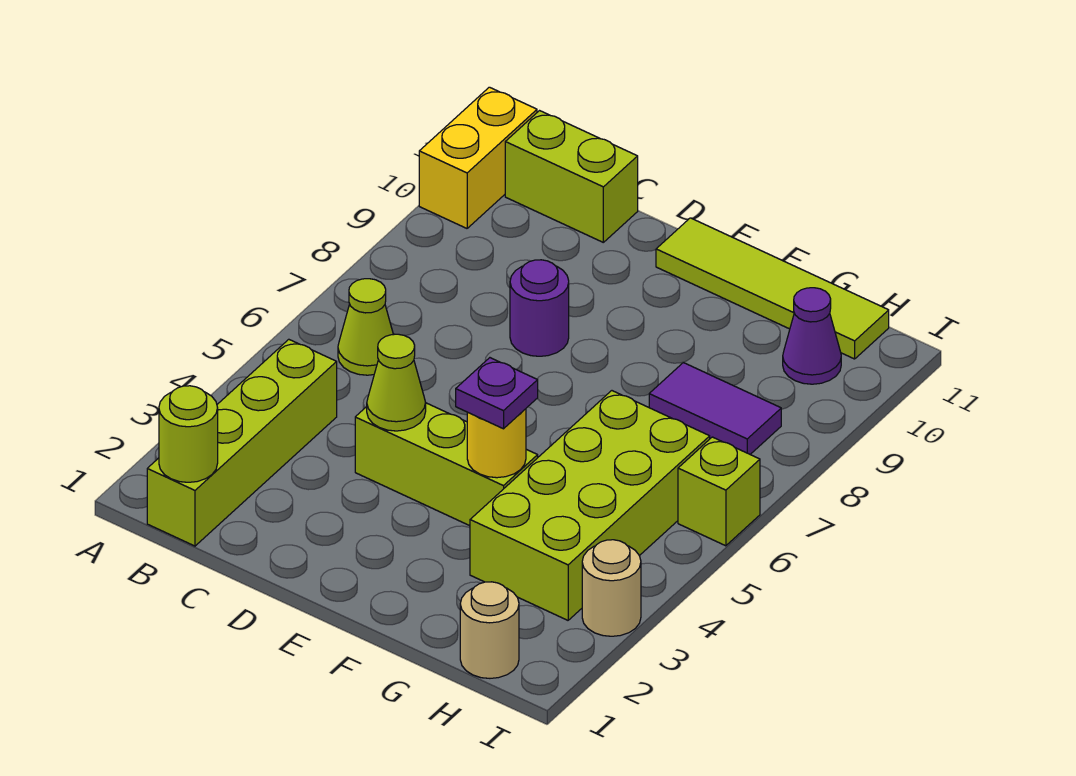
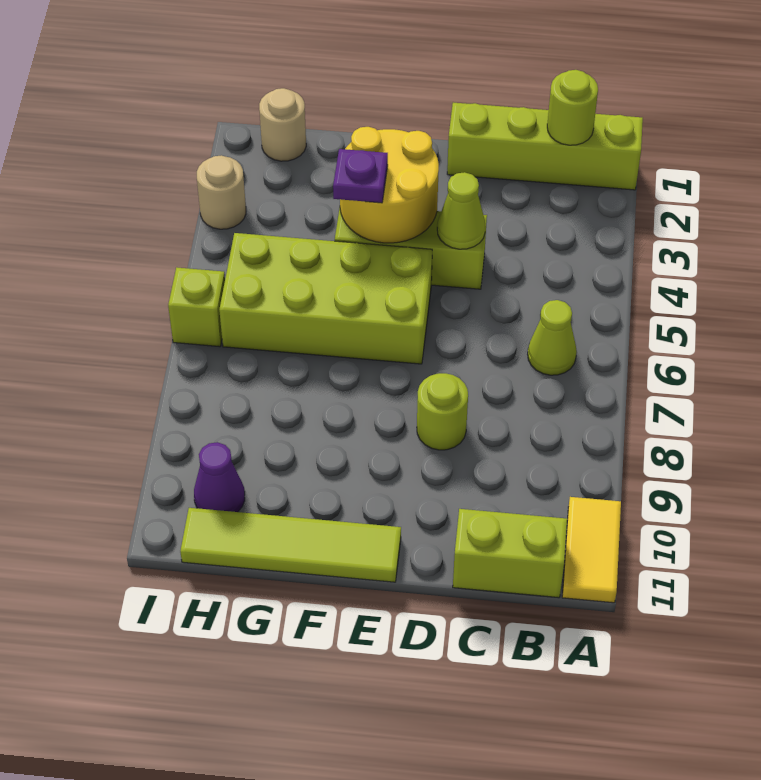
yellow 1x2 brick [419,87,537,228] -> yellow 1x2 tile [562,497,621,603]
lime 1x4 brick [147,339,337,546] -> lime 1x4 brick turned to [447,103,643,190]
purple 1x1 round brick [510,260,569,356] -> lime 1x1 round brick [417,373,468,450]
yellow 1x1 round brick [467,409,526,478] -> yellow 2x2 round brick [340,127,439,243]
lime 2x4 brick [470,391,710,620] -> lime 2x4 brick turned to [219,233,432,364]
purple 1x2 tile [649,363,781,454] -> none

